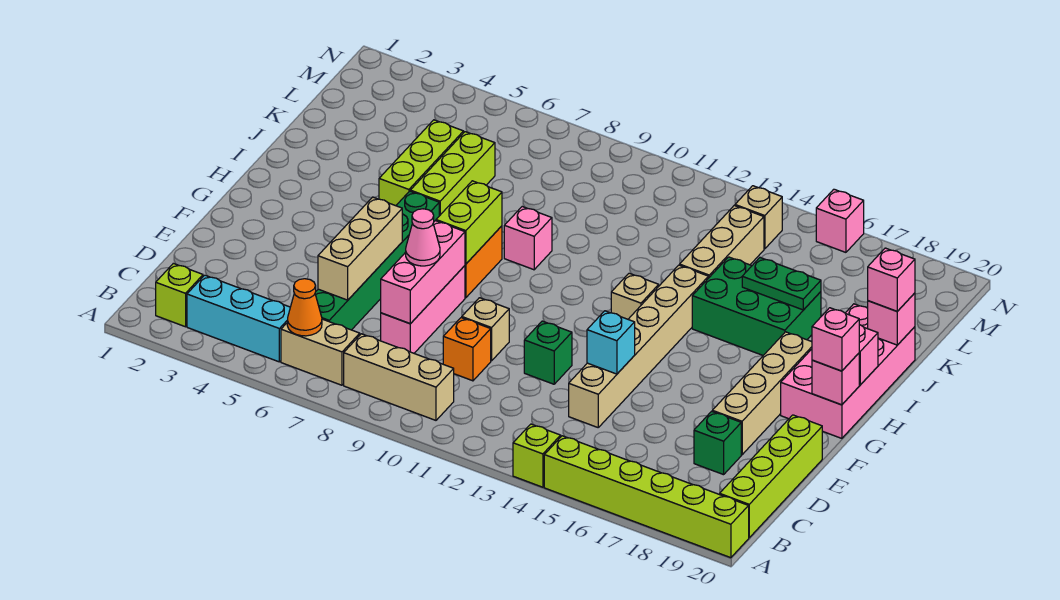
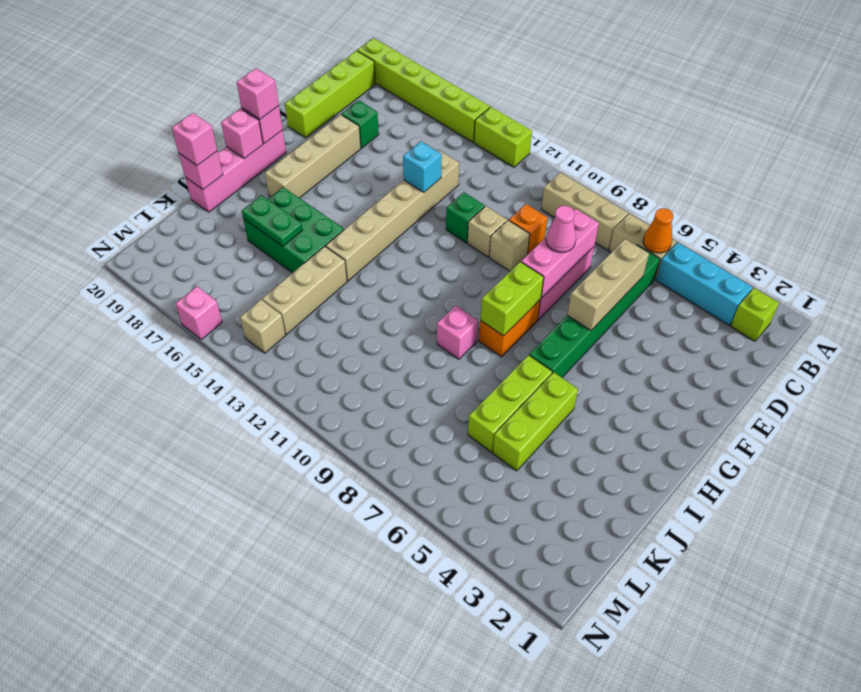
lime 1x1 brick [513,424,561,487] -> lime 1x2 brick [474,107,532,167]
pink 2x4 brick [781,304,915,438] -> pink 1x4 brick [185,130,286,212]
tan 1x1 brick [611,273,659,319] -> tan 1x1 brick moved to [467,206,507,257]

